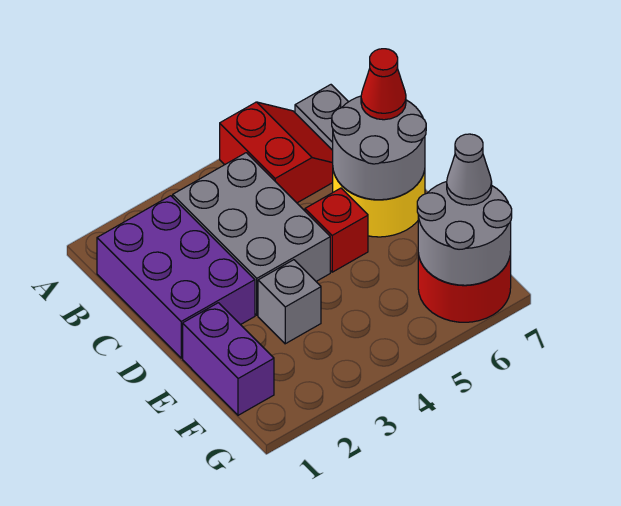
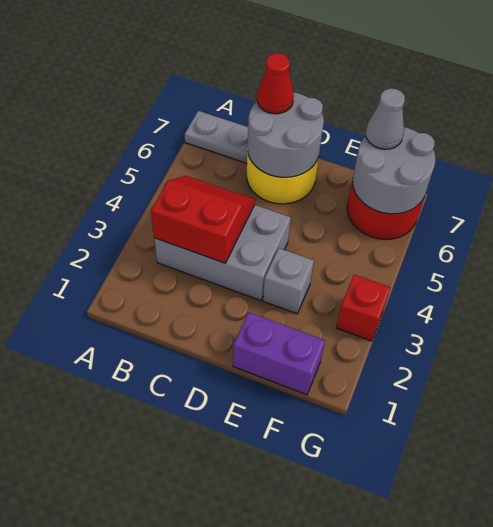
red 2x2 slope [220,102,333,203] -> red 2x2 slope moved to [151,176,255,263]
purple 2x3 brick [97,196,255,358] -> none
red 1x1 brick [305,188,368,272] -> red 1x1 brick moved to [336,275,390,341]

